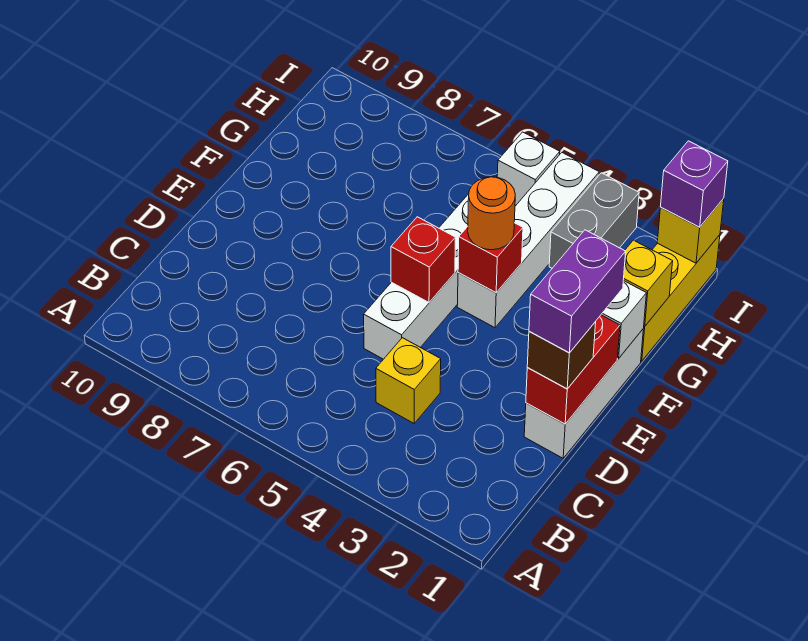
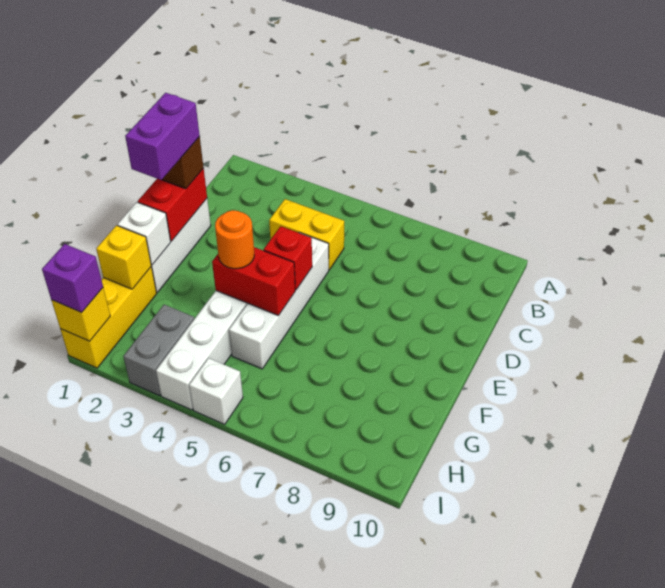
yellow 1x1 brick [376,338,441,423] -> yellow 1x2 brick [269,199,344,270]
red 1x1 brick [458,223,523,293] -> red 1x2 brick [212,247,295,315]

